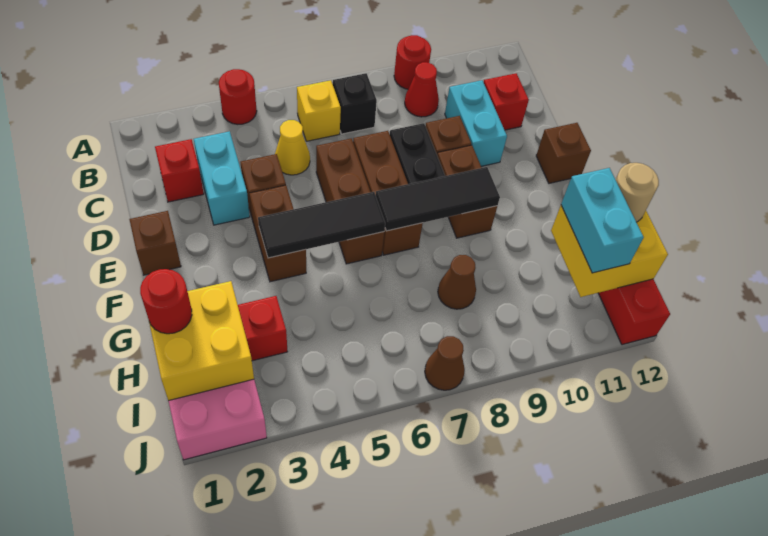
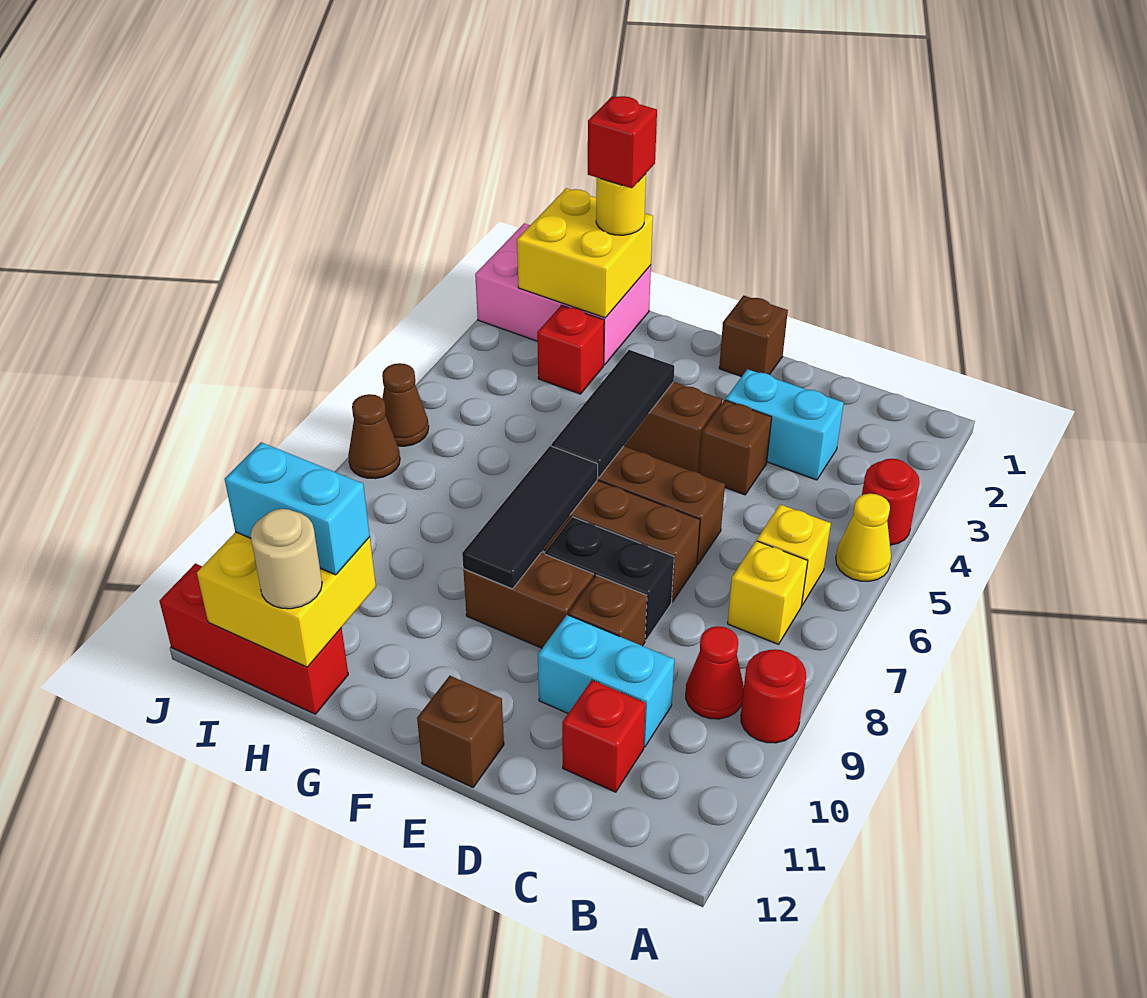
black 1x1 brick [333,73,377,134] -> yellow 1x1 brick [728,541,808,644]
red 1x1 brick [155,139,204,202] -> red 1x1 brick moved to [588,96,657,188]
yellow 1x1 cone [275,120,310,175] -> yellow 1x1 cone moved to [836,494,891,581]
red 1x1 round brick [140,269,192,334] -> yellow 1x1 round brick [596,174,646,235]
brown 1x1 cone [438,255,476,309] -> brown 1x1 cone moved to [382,363,429,446]

